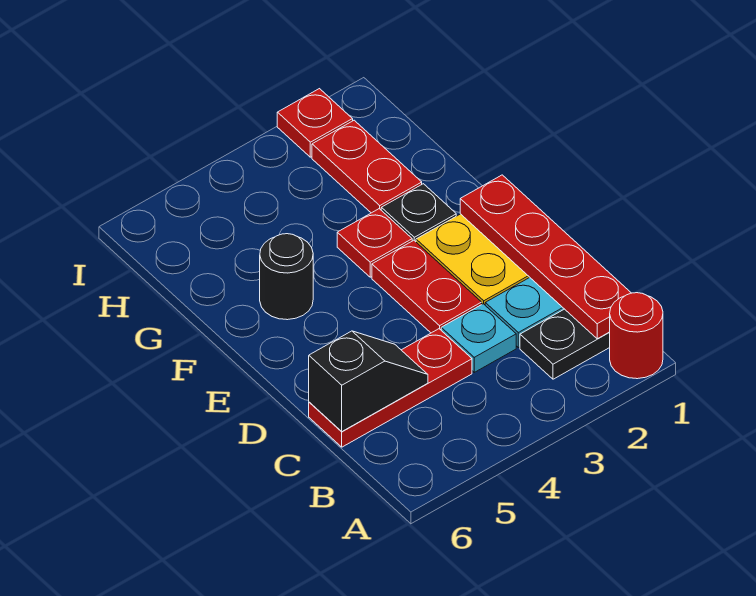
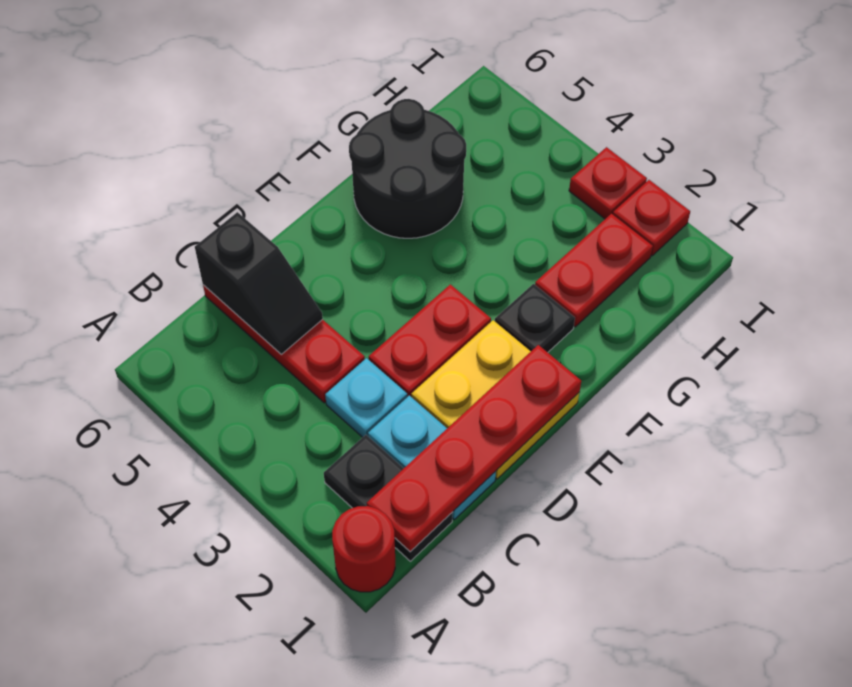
red 1x1 plate [337,209,412,277] -> red 1x1 plate moved to [569,147,647,219]
black 1x1 round brick [260,234,313,320] -> black 2x2 round brick [349,99,466,238]

